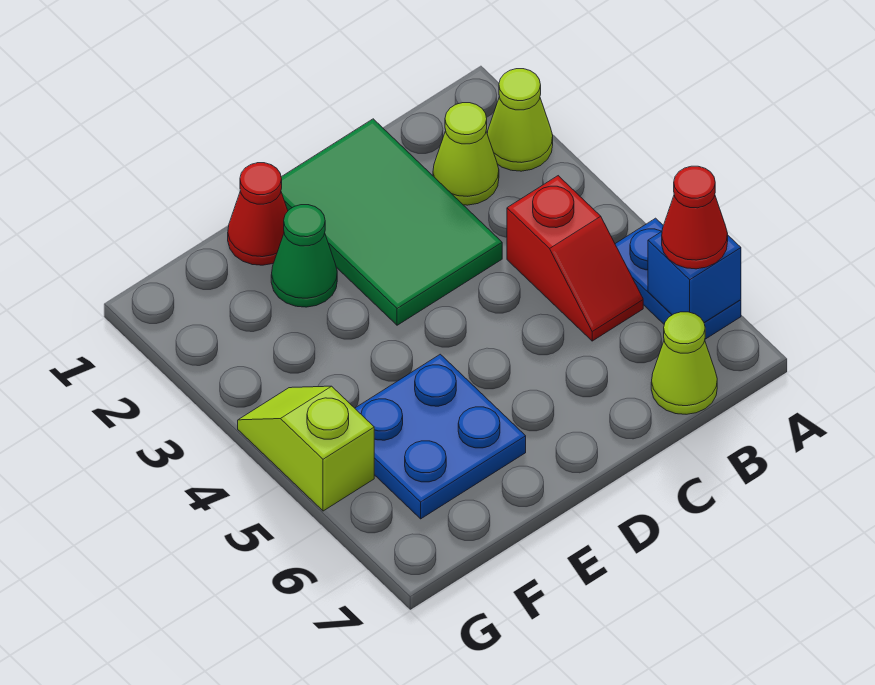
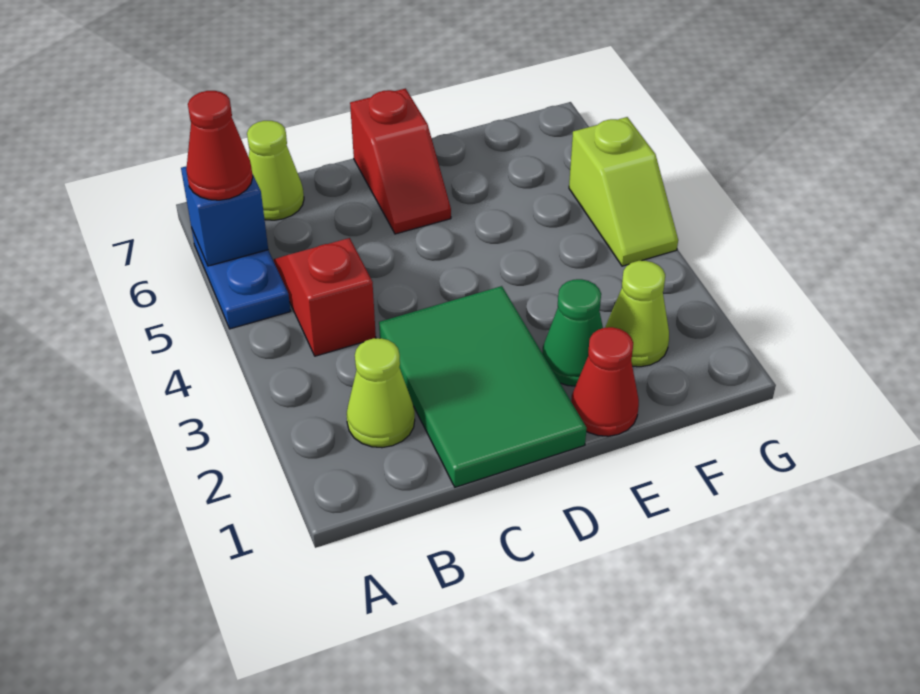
lime 1x1 cone [487,69,553,171] -> lime 1x1 cone moved to [605,261,669,367]
none -> red 1x2 slope [350,89,451,234]
blue 2x2 plate [355,354,526,519] -> none

